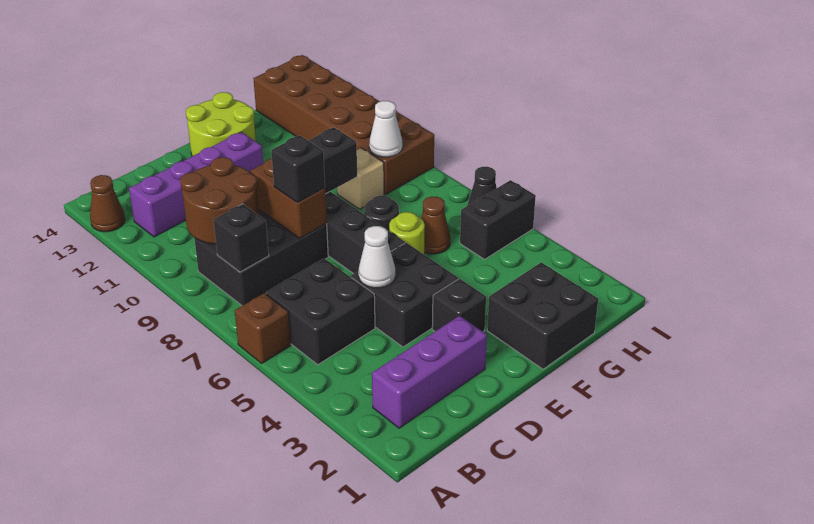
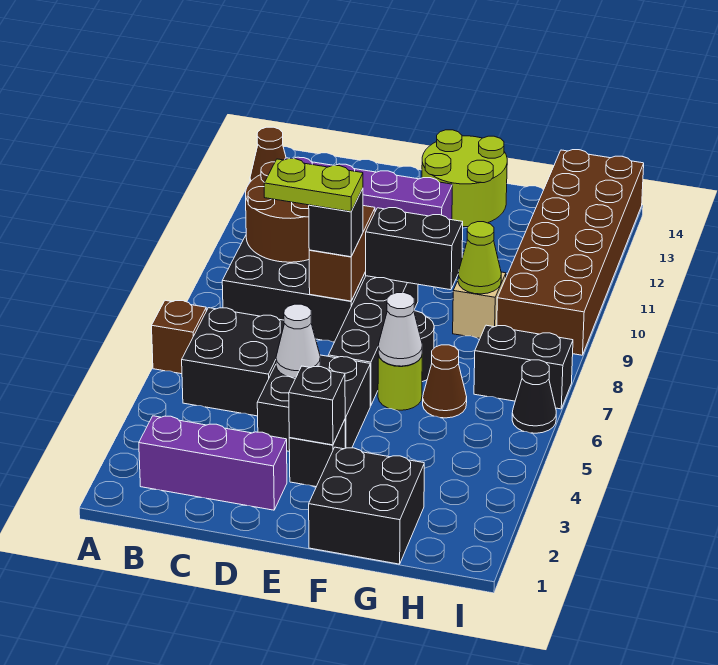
black 1x1 brick [214,204,269,272] -> black 1x1 brick moved to [289,366,345,445]
none -> lime 1x2 plate [264,159,363,212]
none -> lime 1x1 cone [458,222,501,294]
black 1x2 brick [460,180,536,259] -> black 1x2 brick moved to [474,325,573,409]
white 1x1 cone [369,101,402,157] -> white 1x1 cone moved to [378,293,422,366]

